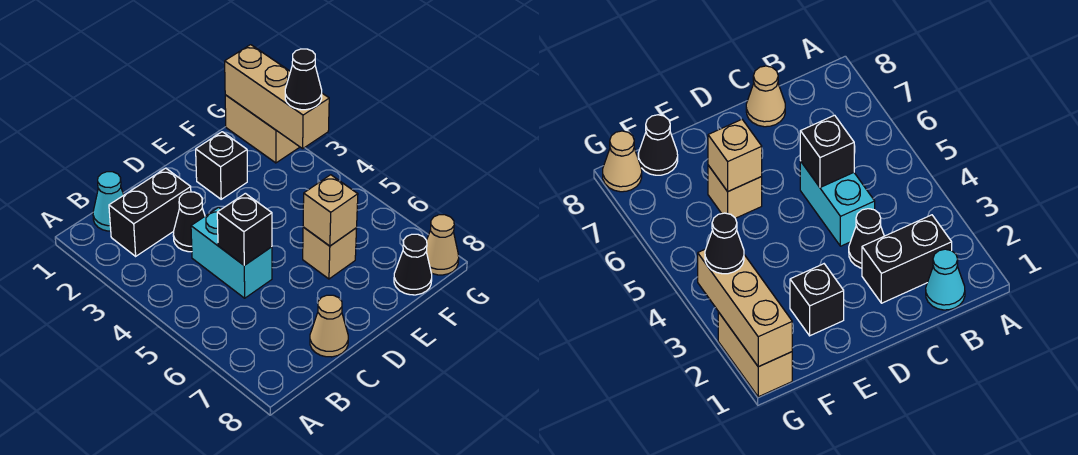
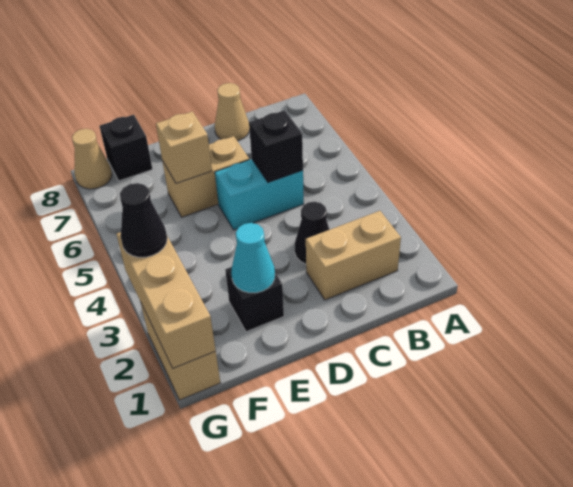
cyan 1x1 cone [93,172,124,231] -> cyan 1x1 cone moved to [231,223,275,293]
black 1x2 brick [109,168,191,256] -> tan 1x2 brick [306,211,401,300]
cyan 1x2 brick [191,207,272,298] -> cyan 1x2 brick turned to [215,159,304,230]
tan 1x1 brick [303,227,357,279] -> tan 1x2 brick [163,136,249,217]
black 1x1 cone [394,234,432,295] -> black 1x1 brick [100,115,152,181]

